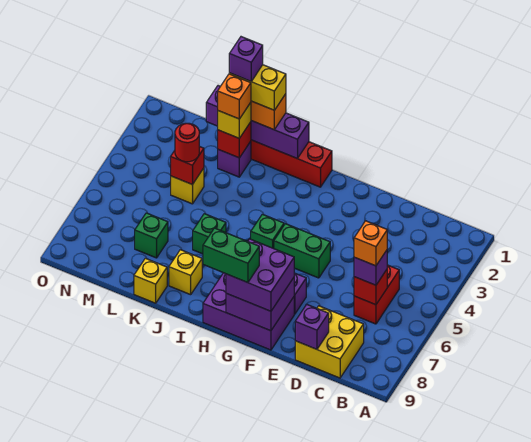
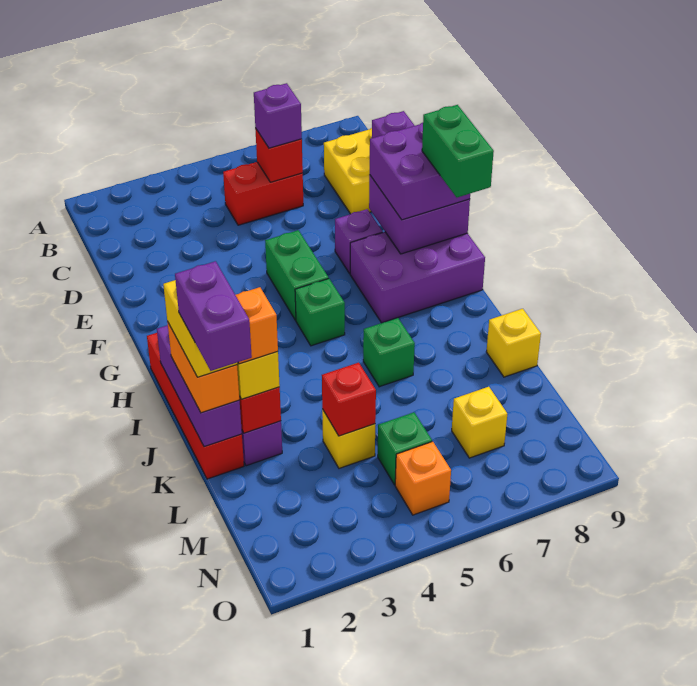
orange 1x1 brick [354,221,387,266] -> orange 1x1 brick moved to [395,442,451,515]
purple 2x3 brick [203,273,294,350] -> purple 2x3 brick turned to [350,232,485,323]
purple 1x4 brick [206,86,309,158] -> purple 1x3 brick [157,325,242,447]
yellow 1x1 brick [169,250,202,295] -> yellow 1x1 brick moved to [452,387,507,458]
purple 1x1 brick [229,37,263,81] -> purple 1x2 brick [175,261,252,371]
red 1x1 round brick [175,123,199,162] -> none
green 1x1 brick [135,213,168,258] -> green 1x1 brick moved to [378,412,432,485]

